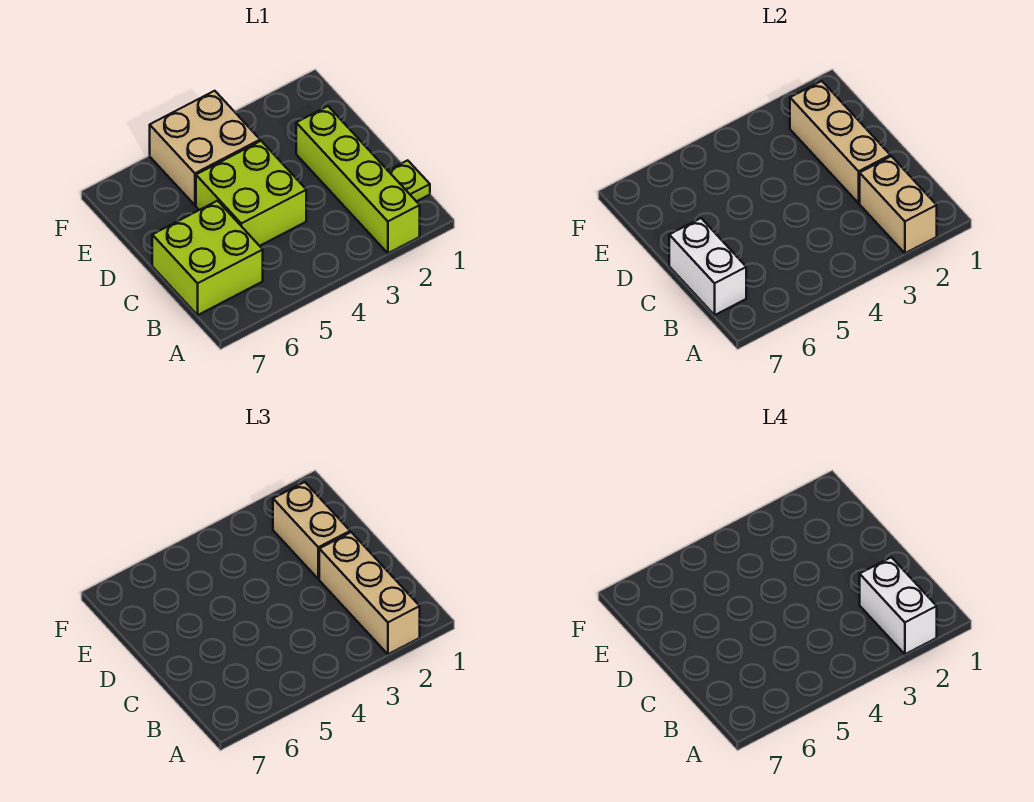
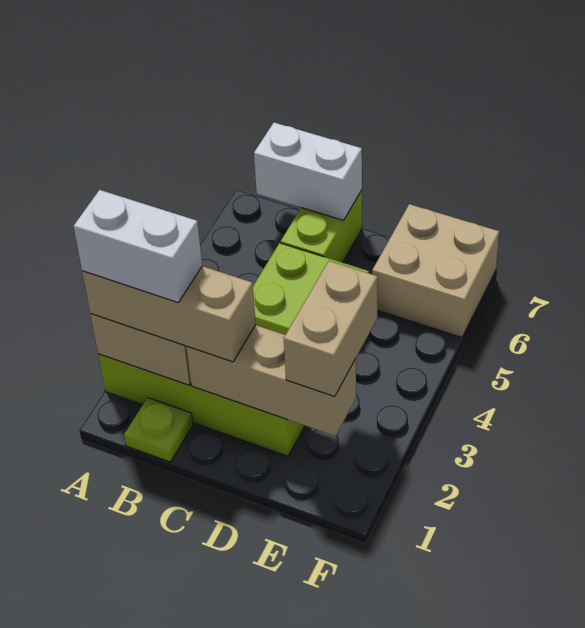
lime 2x2 brick [152,201,263,315] -> lime 1x2 brick [281,190,362,263]
tan 1x2 brick [273,482,350,579] -> tan 1x2 brick turned to [284,261,378,397]
tan 2x2 brick [150,91,260,205] -> tan 2x2 brick moved to [372,204,499,338]

